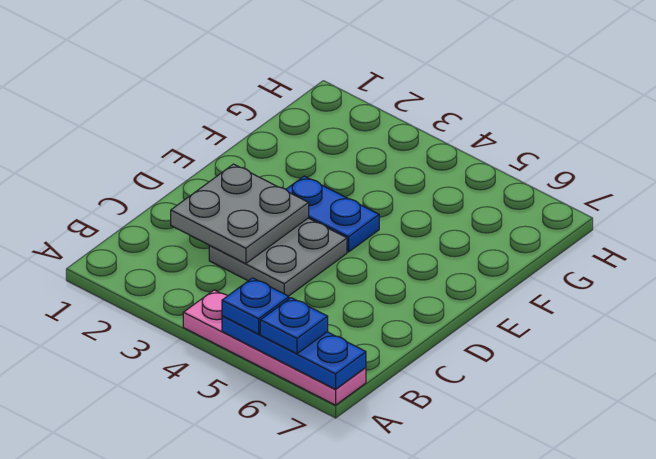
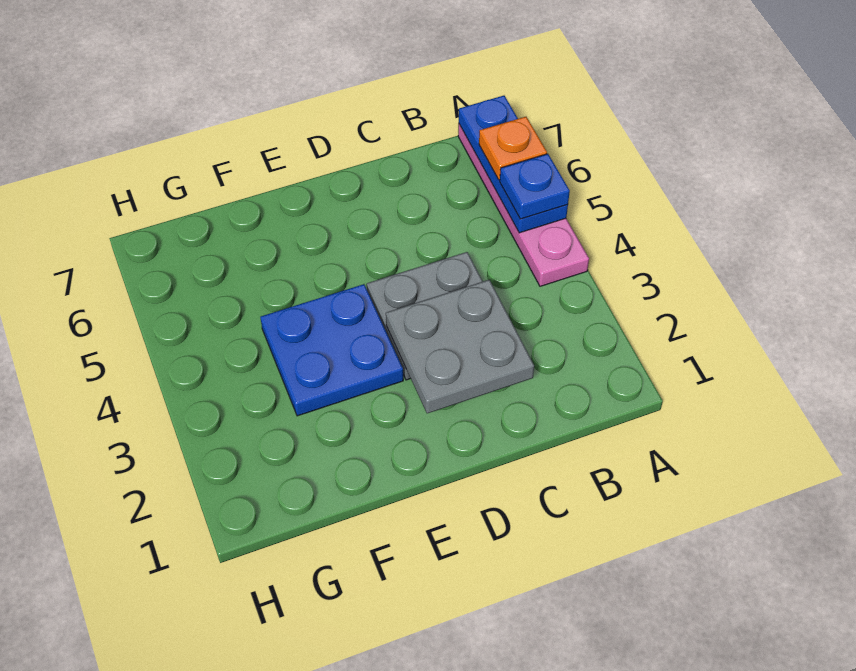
blue 1x1 plate [260,298,328,354] -> orange 1x1 plate [479,117,547,180]
blue 1x2 plate [286,176,379,252] -> blue 2x2 plate [260,284,403,416]

